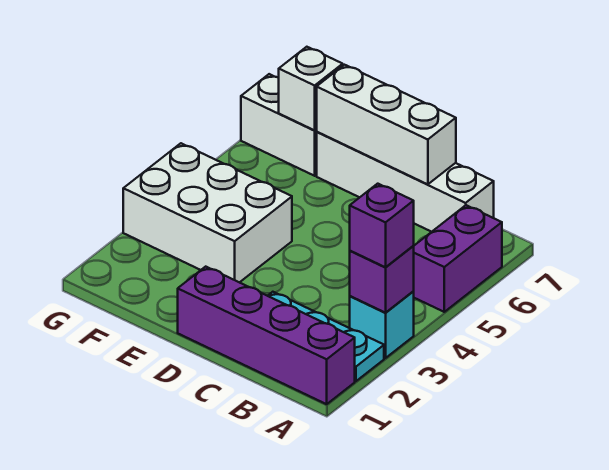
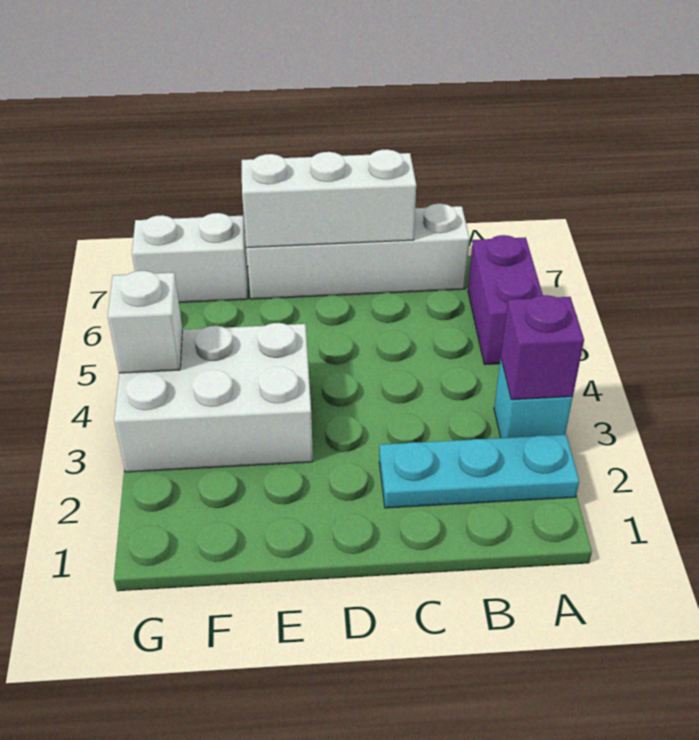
purple 1x4 brick [178,267,355,404] -> none
purple 1x1 brick [350,184,414,267] -> none
white 1x1 brick [279,47,343,130] -> white 1x1 brick moved to [108,271,182,373]

